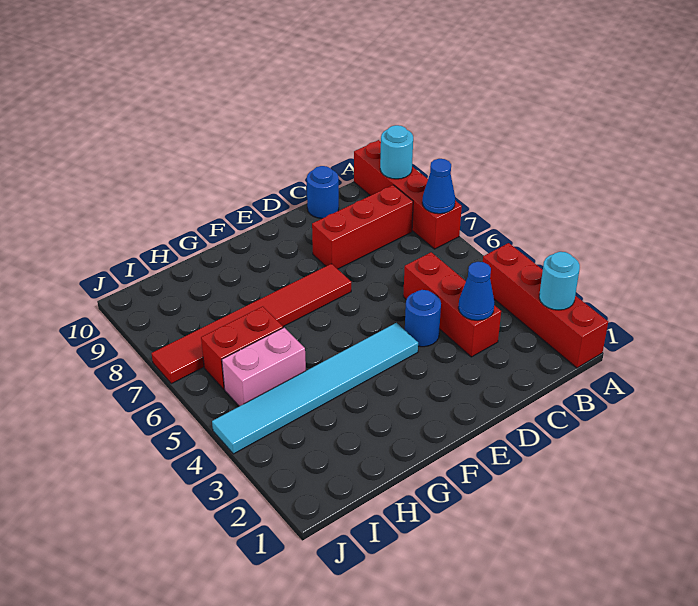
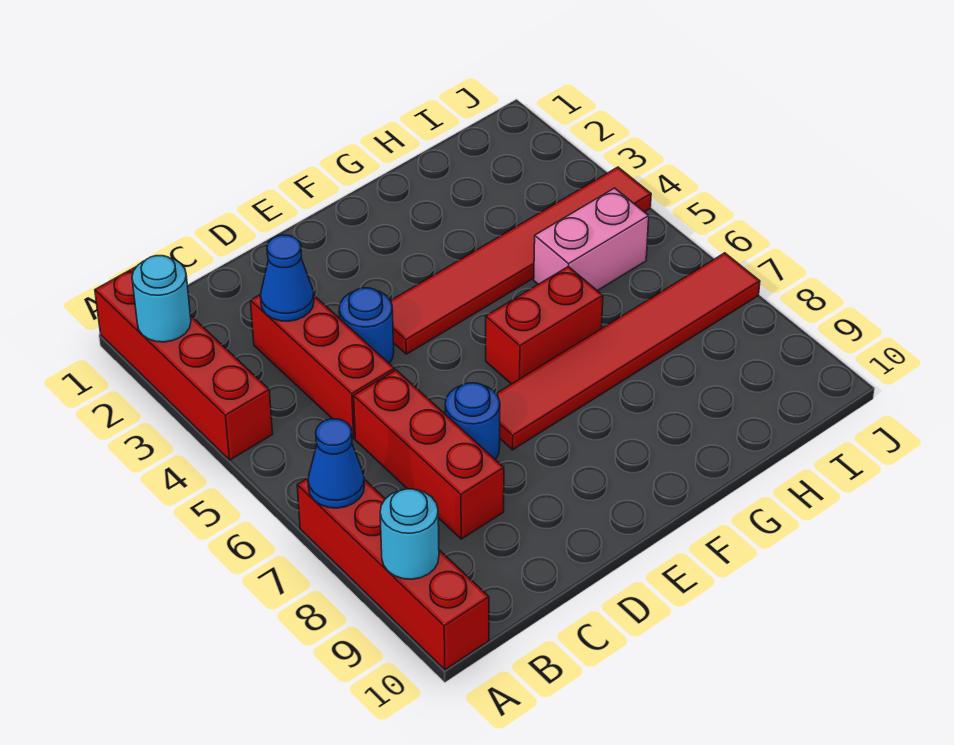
red 1x3 brick [312,185,413,269] -> red 1x3 brick turned to [354,370,504,539]
blue 1x1 round brick [307,166,339,218] -> blue 1x1 round brick moved to [445,383,500,459]
cyan 1x6 tile [212,323,418,454] -> red 1x6 tile [391,167,651,354]
red 1x2 brick [201,306,283,389] -> red 1x2 brick moved to [486,266,603,384]

